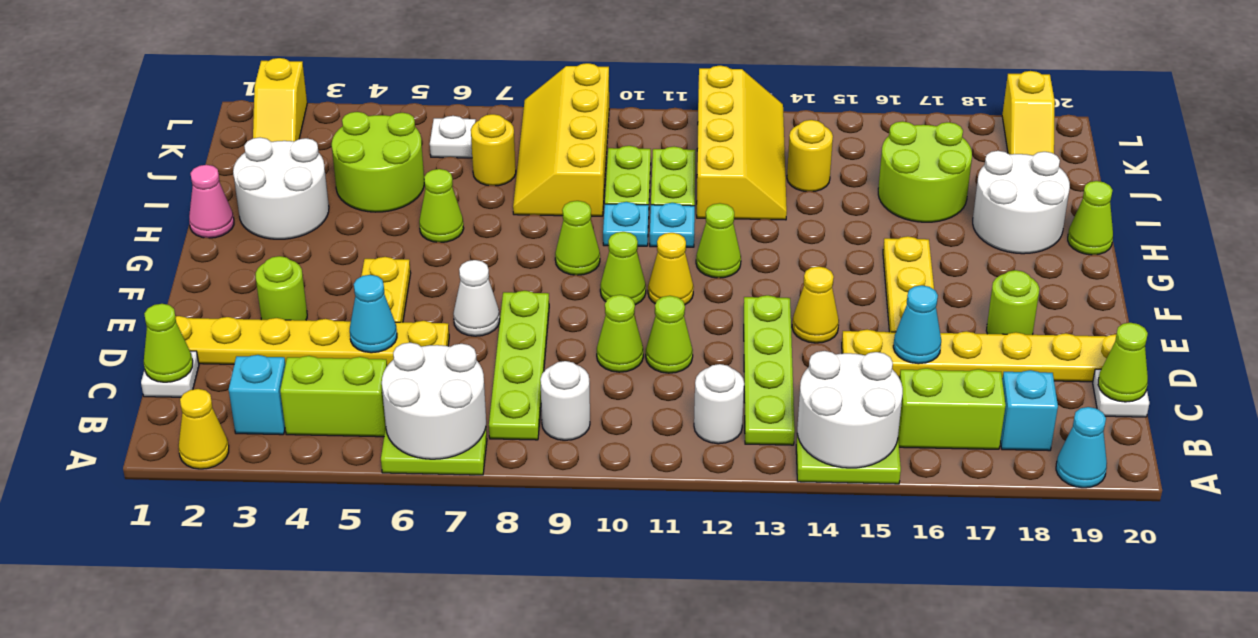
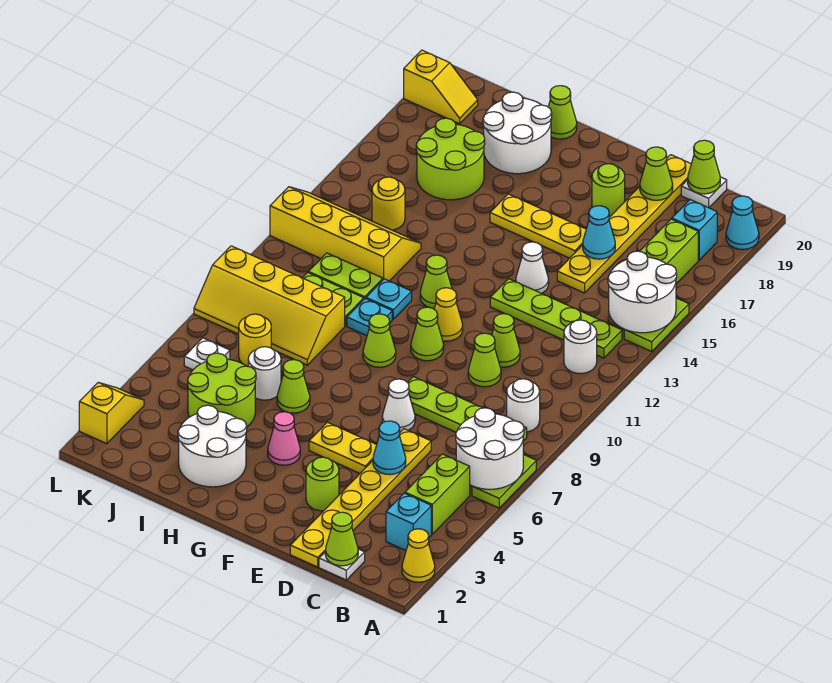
none -> lime 1x1 cone [640,147,673,200]
yellow 1x1 cone [792,266,839,343] -> white 1x1 cone [516,242,549,293]
pink 1x1 cone [189,165,234,238] -> pink 1x1 cone moved to [268,412,300,465]
none -> white 1x1 round brick [248,347,281,400]
yellow 1x2 slope [253,58,307,142] -> yellow 1x2 slope turned to [79,383,144,444]

